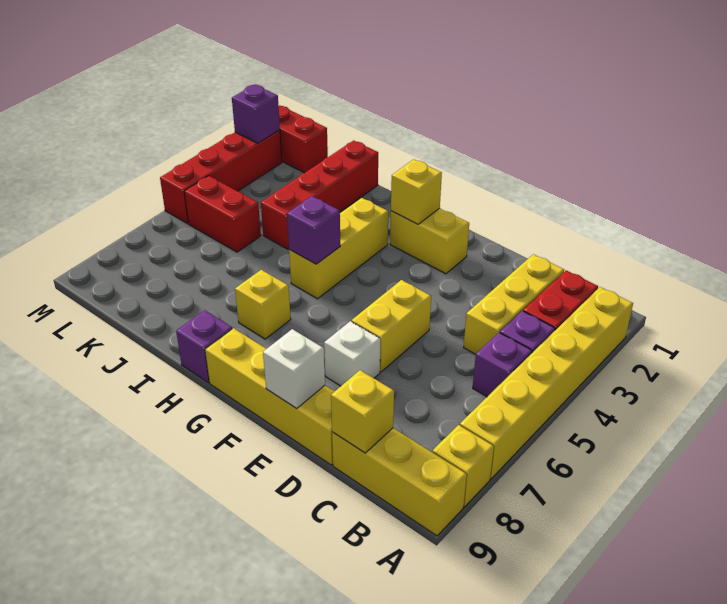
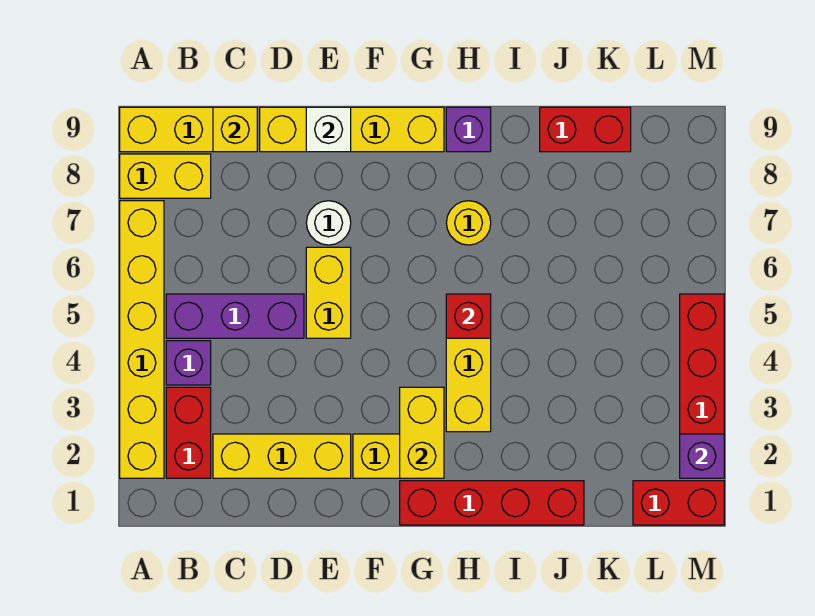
yellow 1x1 brick [432,425,494,507] -> yellow 1x2 brick [120,154,211,198]
purple 1x1 brick [473,333,532,397] -> purple 1x3 brick [166,294,304,338]
yellow 1x3 brick [464,254,564,354] -> yellow 1x3 brick turned to [213,434,351,478]
white 1x1 brick [324,321,380,386] -> white 1x1 round brick [306,201,351,245]
yellow 1x1 brick [391,159,442,224] -> yellow 1x2 brick [400,387,444,478]
purple 1x1 brick [287,196,340,264] -> red 1x1 brick [446,294,491,338]
yellow 1x1 brick [235,270,291,339] -> yellow 1x1 round brick [446,201,491,245]
red 1x4 brick [261,141,378,249] -> red 1x4 brick turned to [400,481,584,525]
red 1x2 brick [184,176,261,252] -> red 1x2 brick moved to [540,107,631,152]

